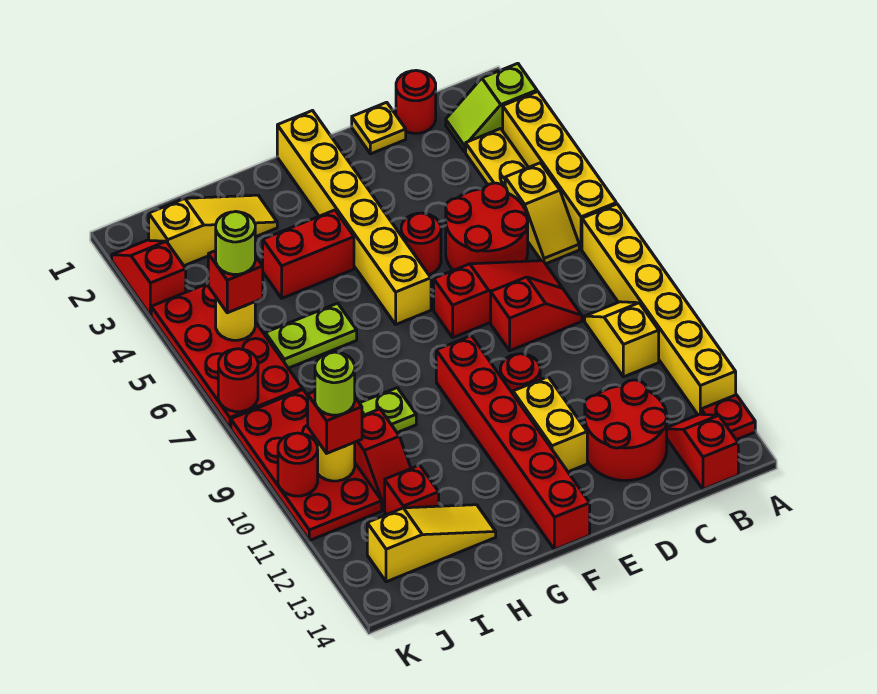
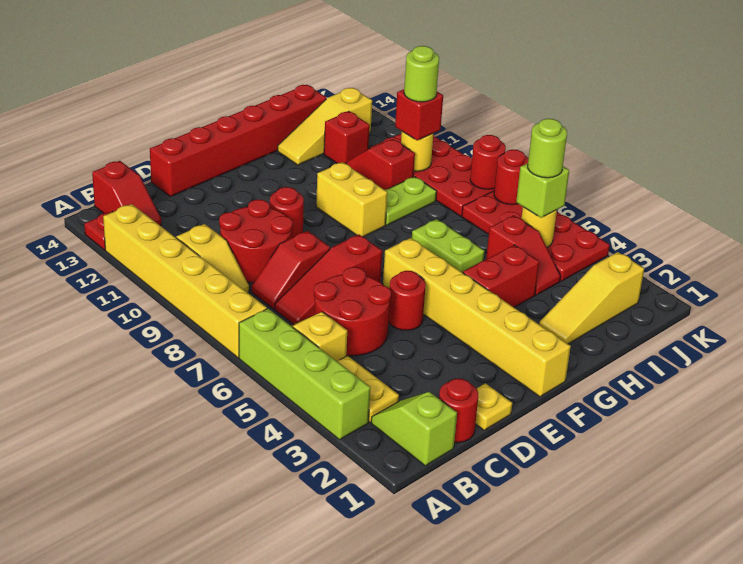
lime 1x2 slope [446,63,537,152] -> lime 1x2 slope turned to [371,392,457,466]
yellow 1x4 brick [503,92,616,249] -> lime 1x4 brick [239,309,371,440]
red 2x2 round brick [585,380,667,481] -> red 2x2 round brick moved to [219,200,293,283]
yellow 1x2 brick [513,377,587,472] -> yellow 1x2 brick moved to [316,162,387,237]
red 1x6 brick [436,336,590,550] -> red 1x6 brick turned to [150,85,326,197]
lime 1x2 plate [265,303,357,368] -> lime 1x2 plate turned to [412,219,485,273]
red 1x1 brick [208,251,263,313] -> lime 1x1 brick [516,163,569,218]
red 1x2 slope [112,240,186,316] -> red 1x2 slope moved to [486,215,561,295]
red 1x1 round brick [278,433,318,496] -> red 1x1 round brick moved to [470,135,506,189]

